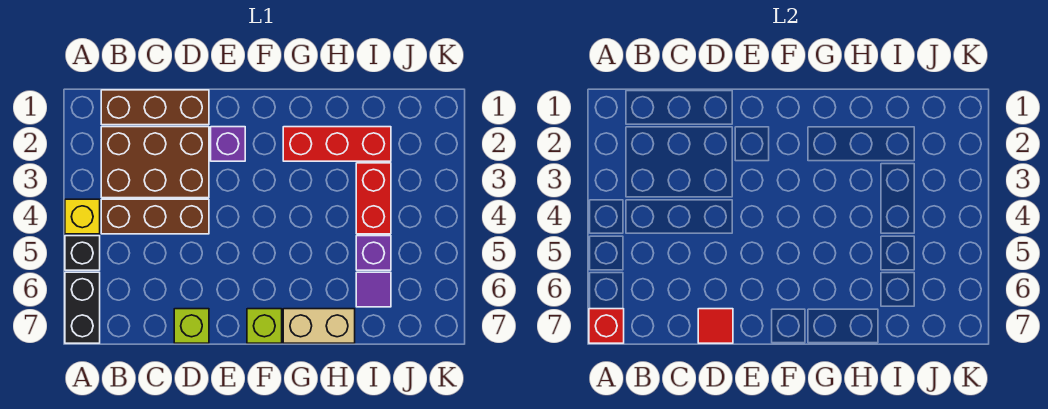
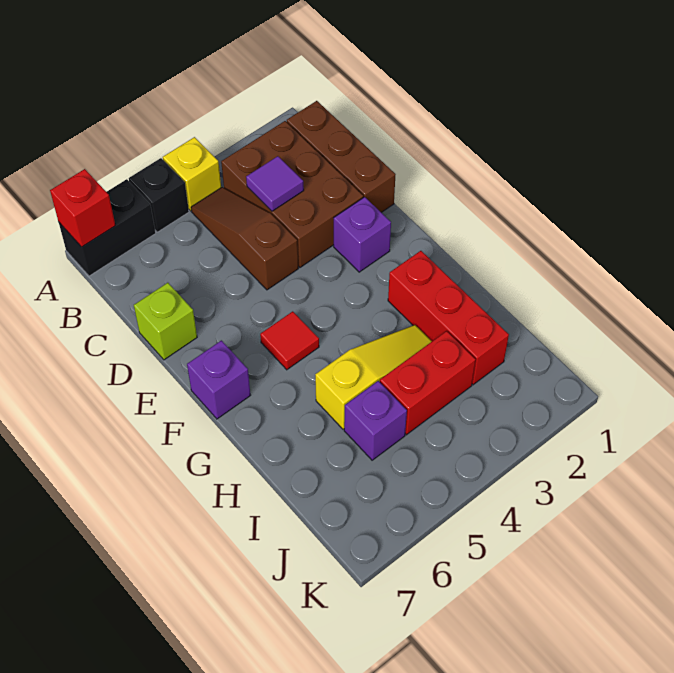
brown 1x3 brick [101,199,209,234] -> brown 1x3 slope [191,187,298,290]
red 1x1 tile [698,309,733,343] -> red 1x1 tile moved to [260,311,319,370]
lime 1x1 brick [247,309,282,343] -> purple 1x1 brick [187,340,250,419]
tan 1x2 brick [283,309,355,343] -> none
none -> yellow 1x3 slope [315,325,432,429]
purple 1x1 tile [356,272,391,307] -> purple 1x1 tile moved to [246,156,304,211]

